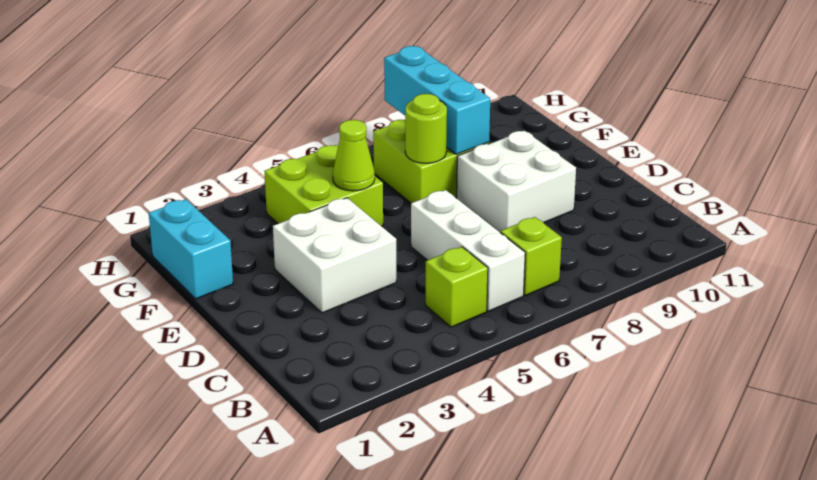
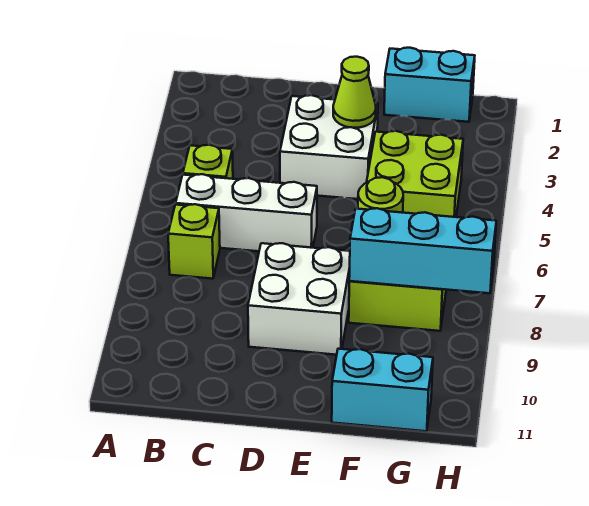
lime 1x1 cone [333,120,375,191] -> lime 1x1 cone moved to [333,57,376,128]
none -> cyan 1x2 brick [332,349,433,431]

